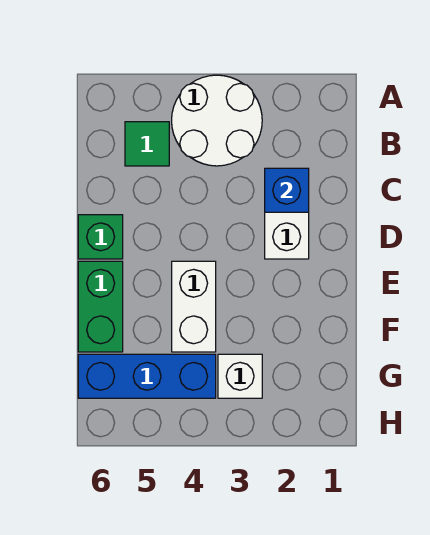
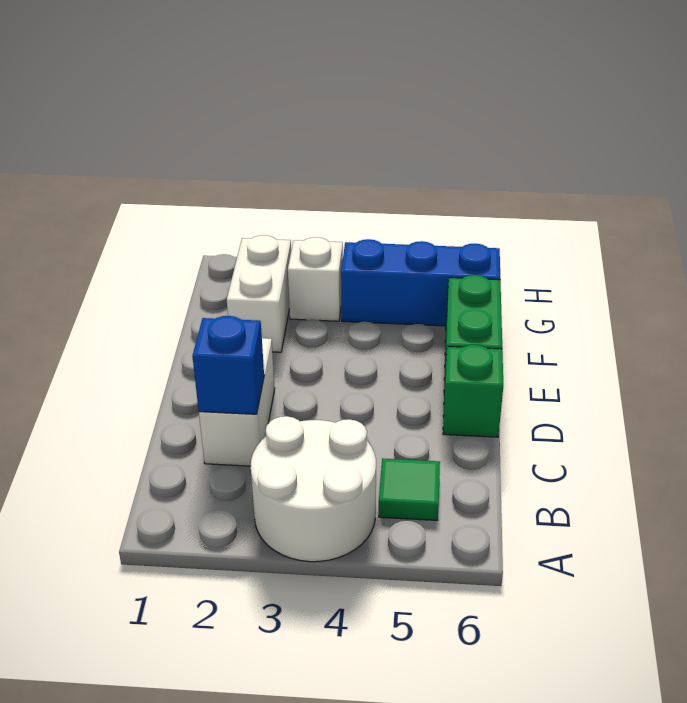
white 1x2 brick [172,261,216,352] -> white 1x2 brick moved to [227,235,291,352]

